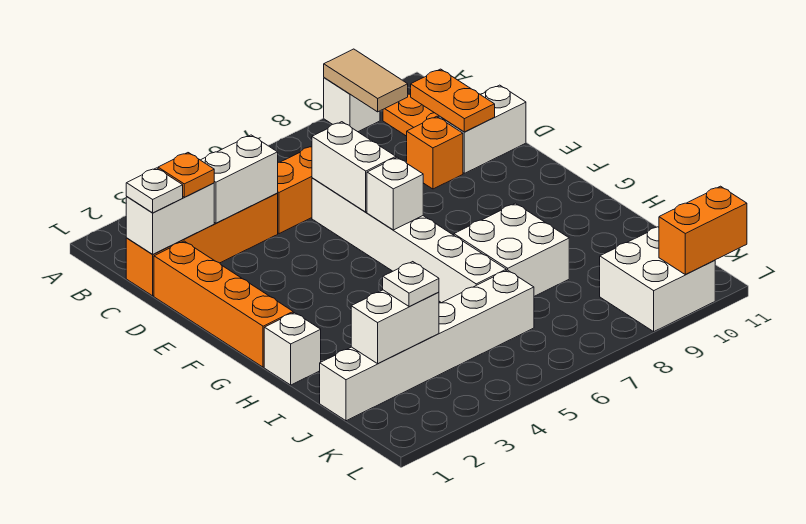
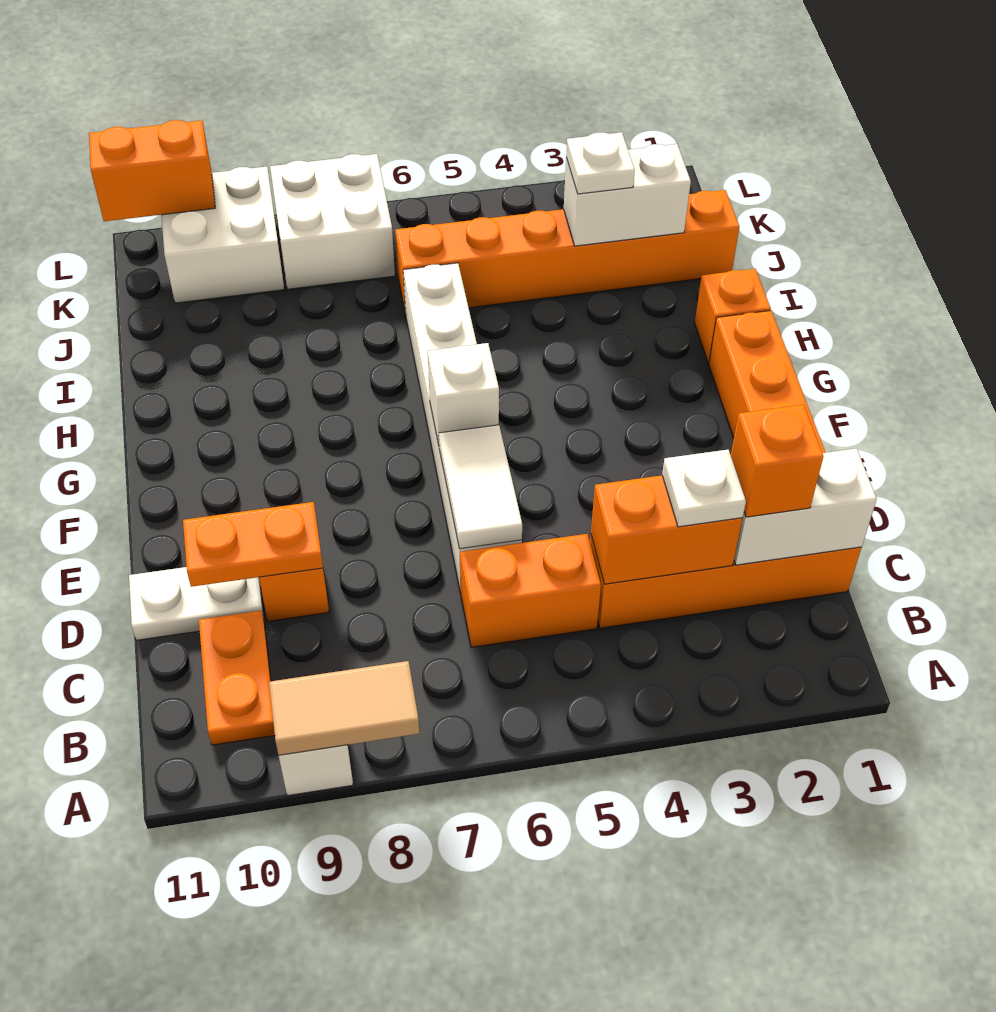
tan 1x2 tile [324,49,408,112] -> tan 1x2 tile turned to [269,661,420,755]
white 1x1 plate [126,168,183,213] -> white 1x1 plate moved to [662,450,746,527]
orange 1x1 plate [158,153,214,197] -> orange 1x1 brick [731,405,824,517]
white 1x2 brick [201,135,278,223] -> orange 1x2 brick [591,475,742,584]
orange 1x2 plate [411,69,495,132] -> orange 1x2 plate turned to [183,502,323,587]
white 1x2 brick [312,122,396,212] -> white 1x2 tile [439,425,522,549]
white 1x2 brick [438,85,526,173] -> white 1x2 plate [129,567,264,640]
white 1x1 brick [264,313,321,385] -> orange 1x1 brick [695,269,771,363]
white 2x2 brick [454,203,569,296] -> white 2x2 brick moved to [270,154,395,289]
white 1x6 brick [320,270,534,421] -> orange 1x6 brick [395,190,739,315]

